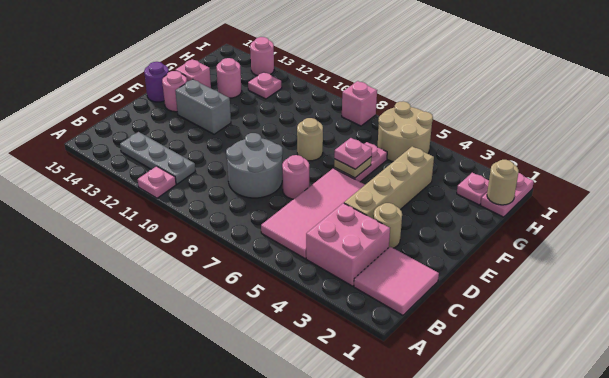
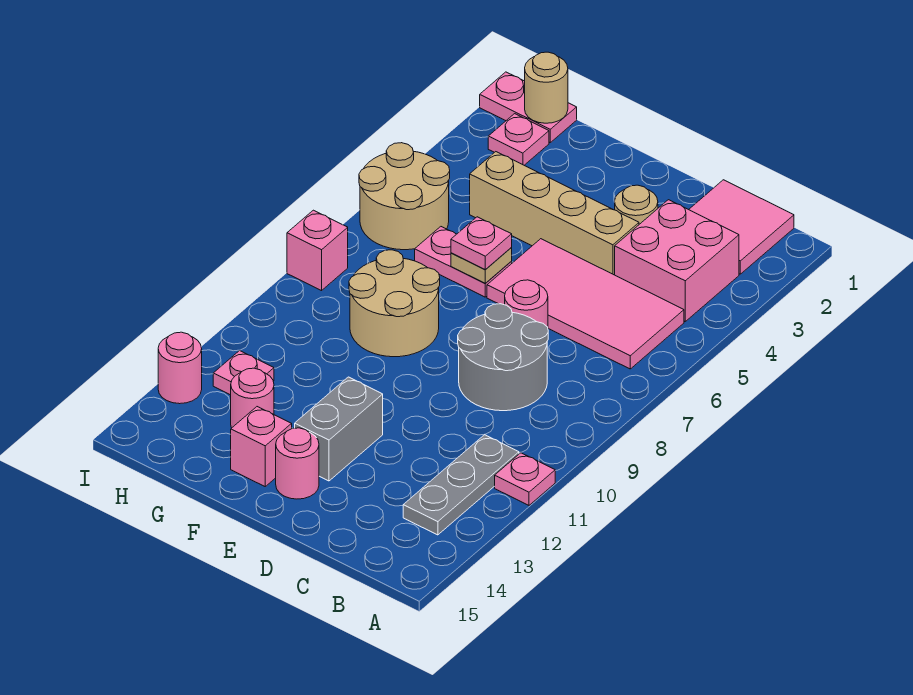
purple 1x1 round brick [144,62,169,102] -> none
tan 1x1 round brick [297,118,323,161] -> tan 2x2 round brick [349,250,440,357]

